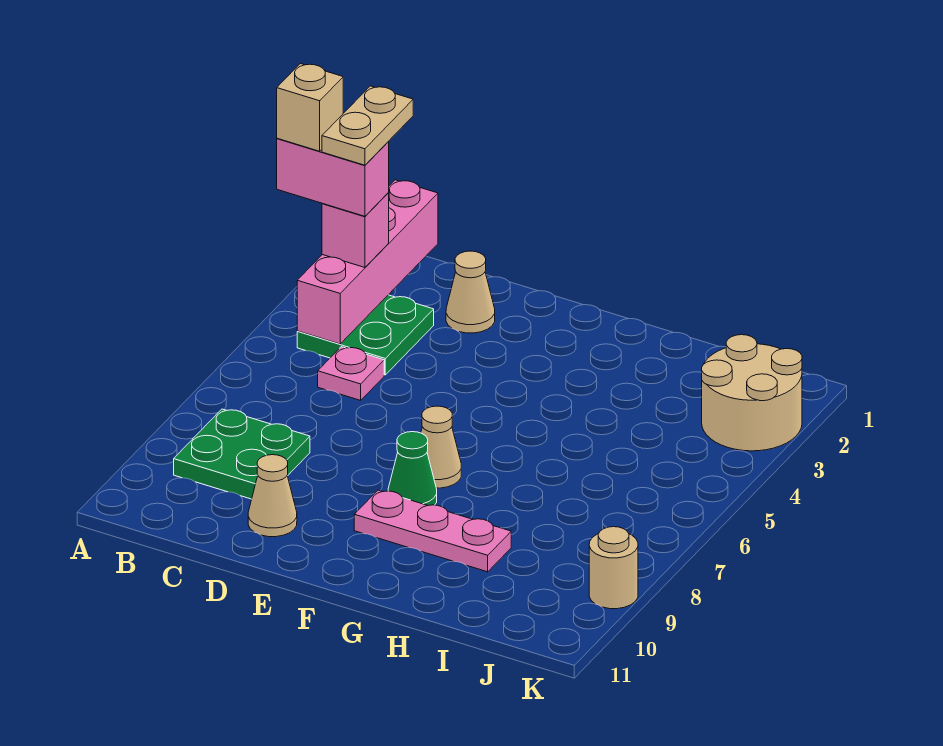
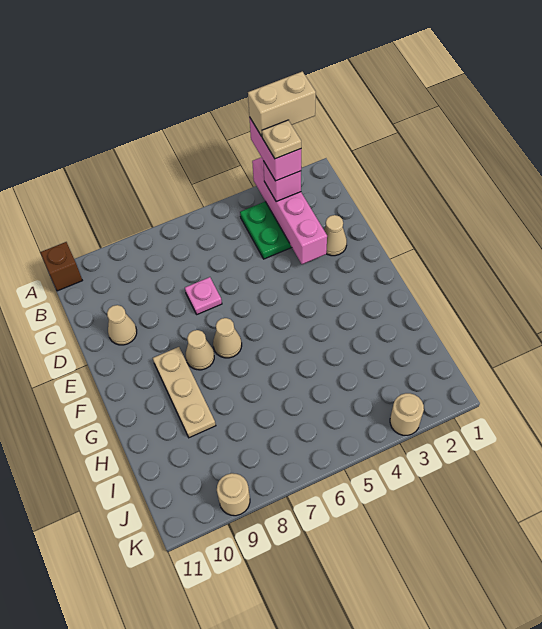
tan 1x1 brick [277,64,343,151] -> tan 1x2 brick [248,71,316,136]
none -> brown 1x1 brick [40,242,82,291]
pink 1x4 brick [297,180,438,344] -> pink 1x4 brick turned to [252,157,327,264]
tan 1x2 plate [322,86,413,165] -> tan 1x1 plate [262,120,301,159]
green 2x2 plate [174,409,310,499] -> none
pink 1x1 plate [318,347,384,400] -> pink 1x1 plate moved to [185,277,222,314]
green 1x1 cone [388,432,437,505] -> tan 1x1 cone [186,330,214,370]
pink 1x3 plate [354,490,511,572] -> tan 1x3 plate [153,347,216,438]
tan 2x2 round brick [702,335,802,451] -> tan 1x1 round brick [390,393,424,435]

